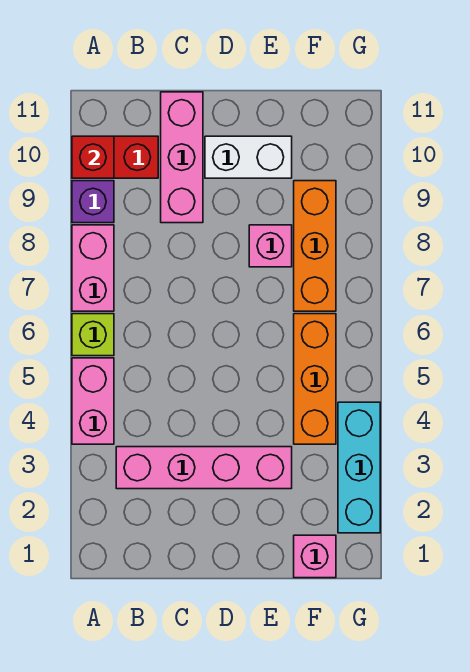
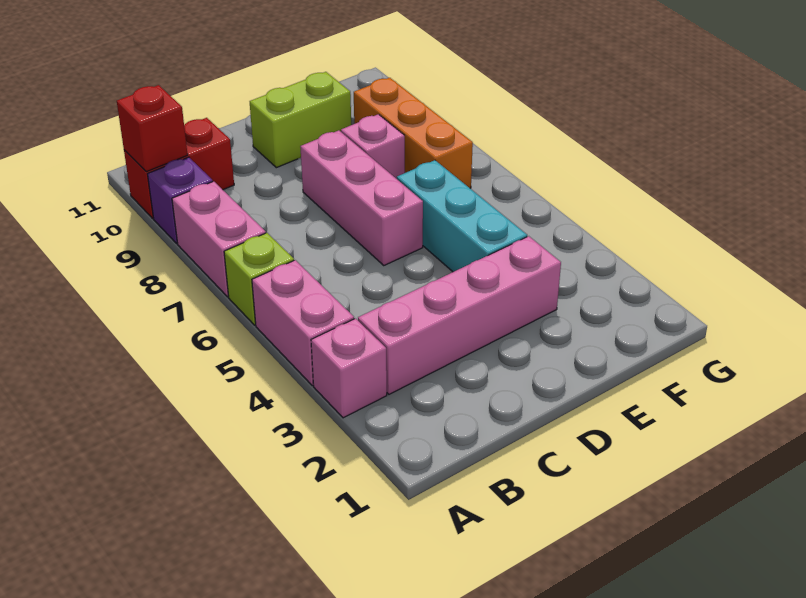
pink 1x3 brick [161,92,203,223] -> pink 1x3 brick moved to [300,130,423,265]
white 1x2 brick [205,136,292,178] -> lime 1x2 brick [250,72,351,168]
pink 1x1 brick [294,535,336,578] -> pink 1x1 brick moved to [311,319,387,418]
orange 1x3 brick [294,314,336,444] -> none
cyan 1x3 brick [338,402,380,533] -> cyan 1x3 brick moved to [397,160,527,272]

